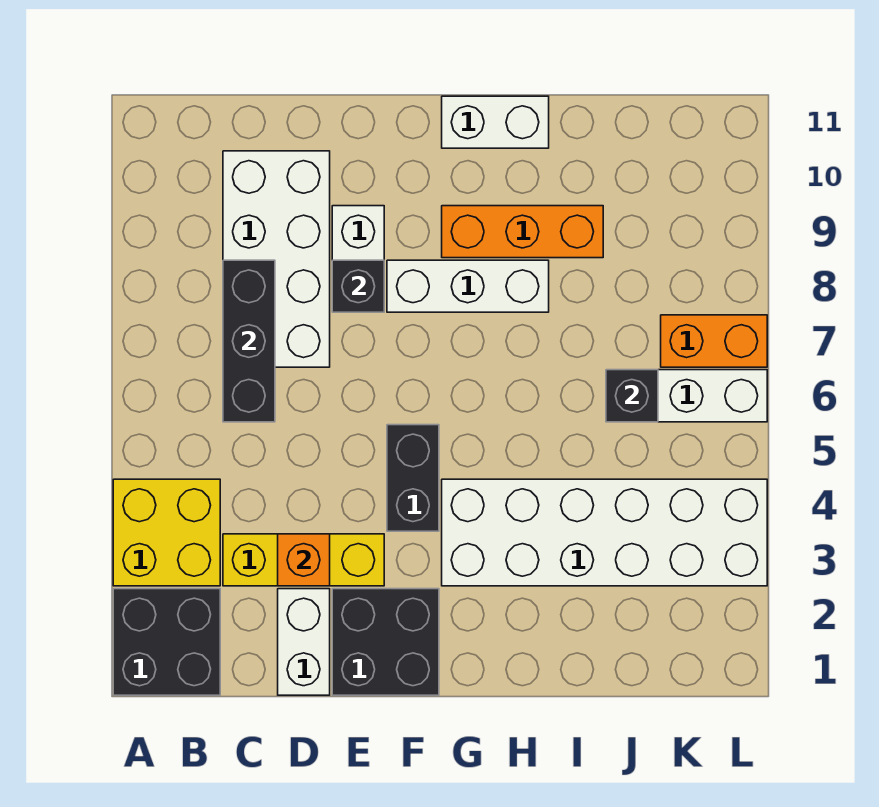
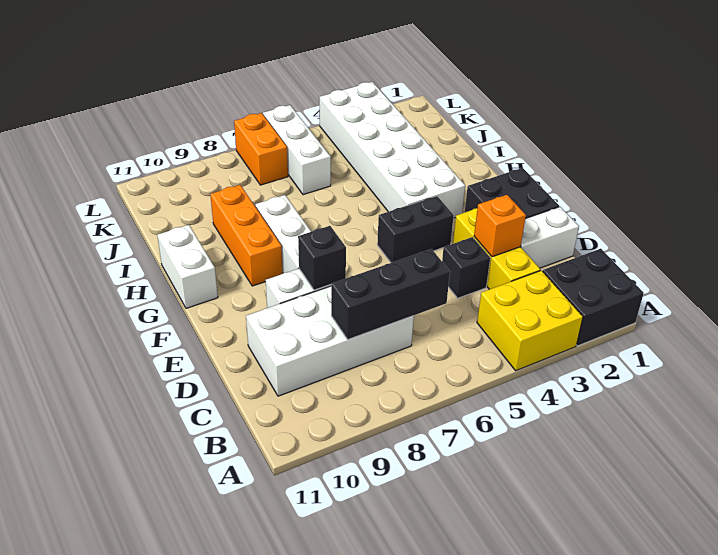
black 1x1 brick [606,370,658,422] -> black 1x1 brick moved to [442,237,490,298]

